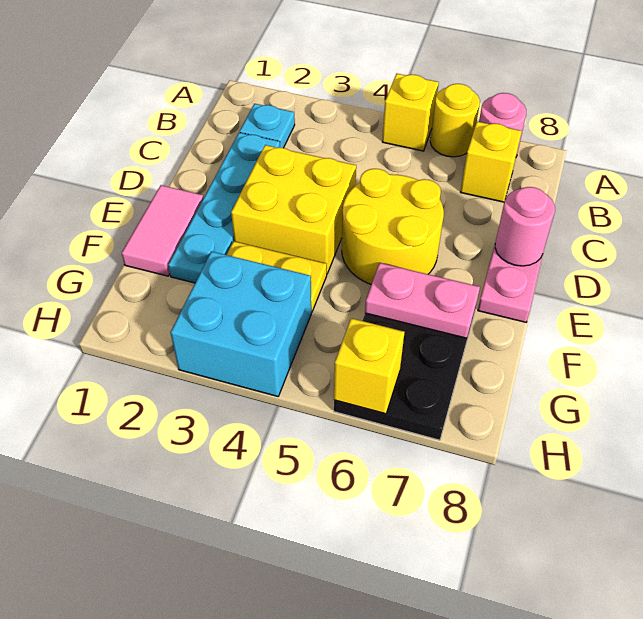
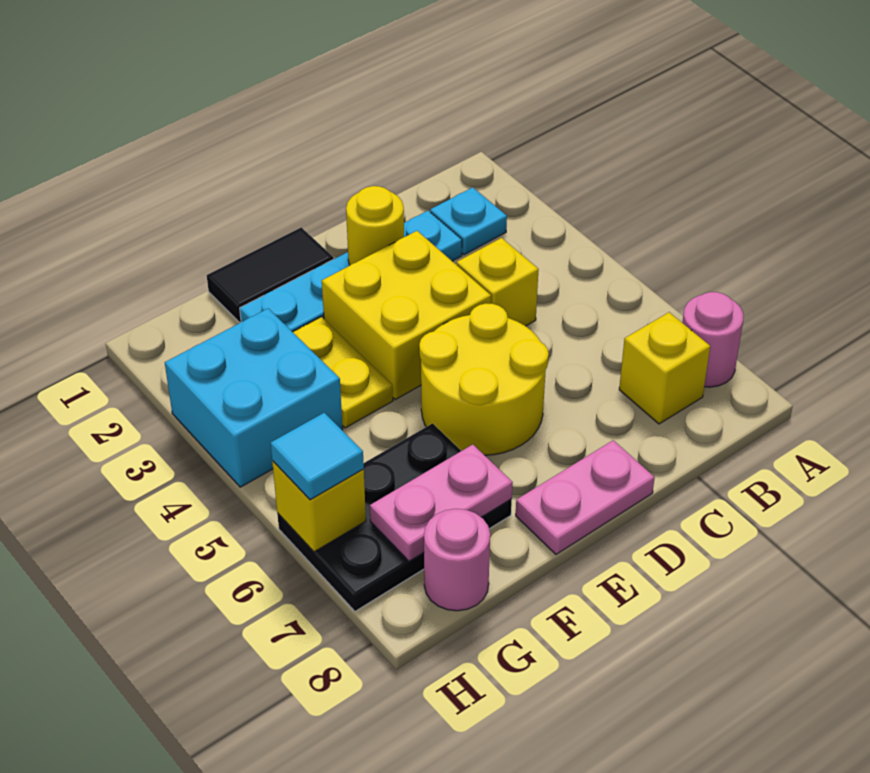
yellow 1x1 brick [382,74,439,151] -> yellow 1x1 brick moved to [457,238,539,326]
yellow 1x1 round brick [430,84,480,157] -> yellow 1x1 round brick moved to [346,186,404,265]
pink 1x1 round brick [495,187,555,266] -> pink 1x1 round brick moved to [424,509,490,611]
pink 1x2 tile [122,185,203,276] -> black 1x2 tile [207,227,334,323]
pink 1x2 plate [365,263,480,338] -> pink 1x2 plate turned to [370,444,513,561]
none -> cyan 1x1 tile [271,413,364,500]

